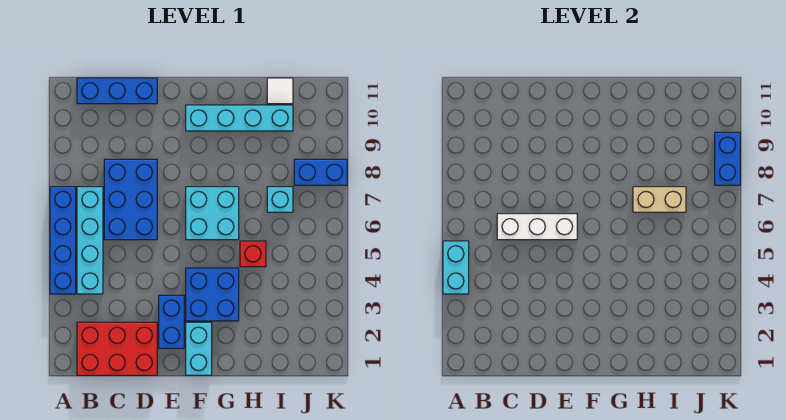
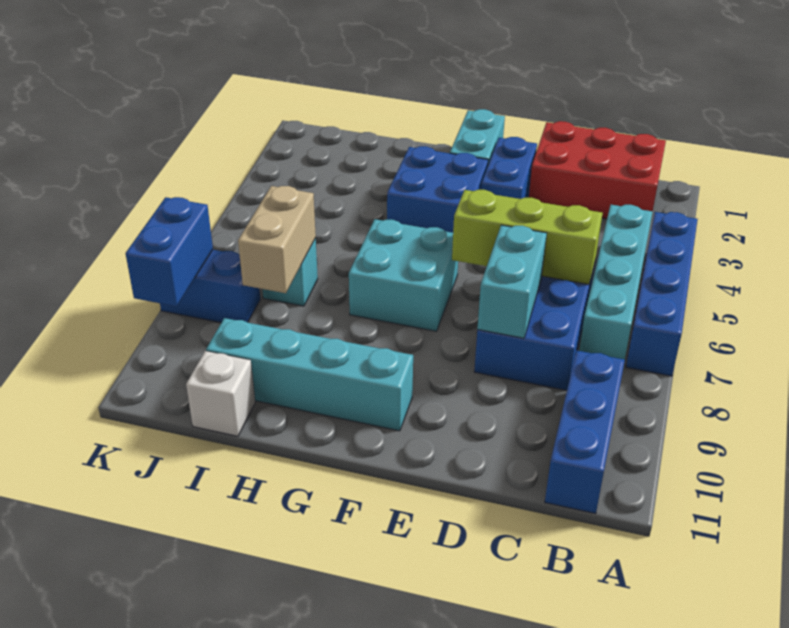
cyan 1x2 brick [443,241,469,294] -> cyan 1x2 brick moved to [477,225,547,338]
blue 1x3 brick [77,78,157,104] -> blue 1x3 brick turned to [545,351,625,514]
white 1x3 brick [497,214,577,240] -> lime 1x3 brick [452,190,603,284]
red 1x1 brick [240,241,266,267] -> none
tan 1x2 brick [633,187,686,212] -> tan 1x2 brick turned to [238,186,316,293]
white 1x1 tile [267,78,293,104] -> white 1x1 brick [186,351,255,436]

